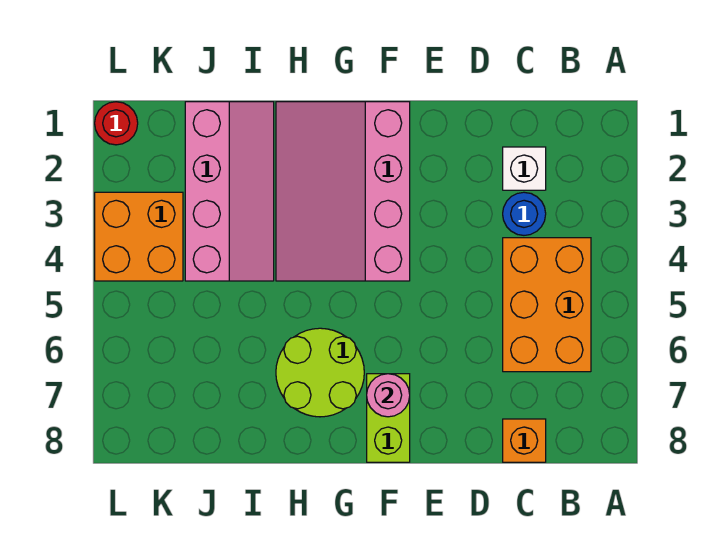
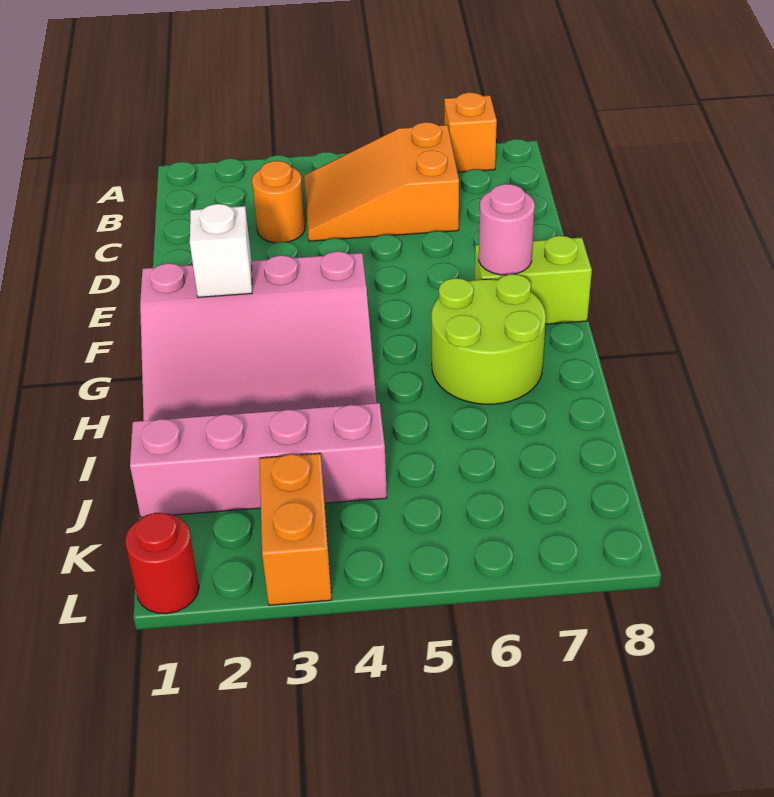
orange 2x3 brick [503,238,591,372] -> orange 2x3 slope [304,122,459,241]
white 1x1 brick [503,147,546,190] -> white 1x1 brick moved to [190,204,252,297]
blue 1x1 round brick [503,192,546,235] -> orange 1x1 round brick [252,161,305,243]
orange 1x1 brick [503,419,546,462] -> orange 1x1 brick moved to [444,92,497,172]
orange 2x2 brick [95,192,183,281] -> orange 1x2 brick [259,453,332,605]

